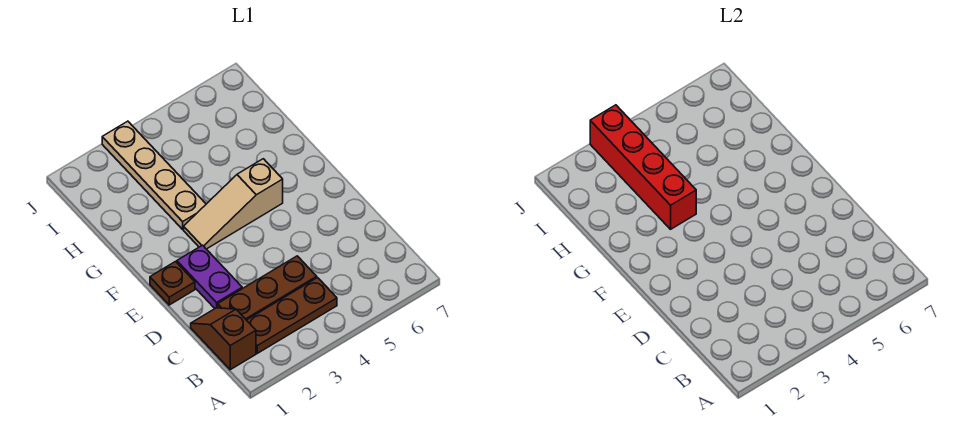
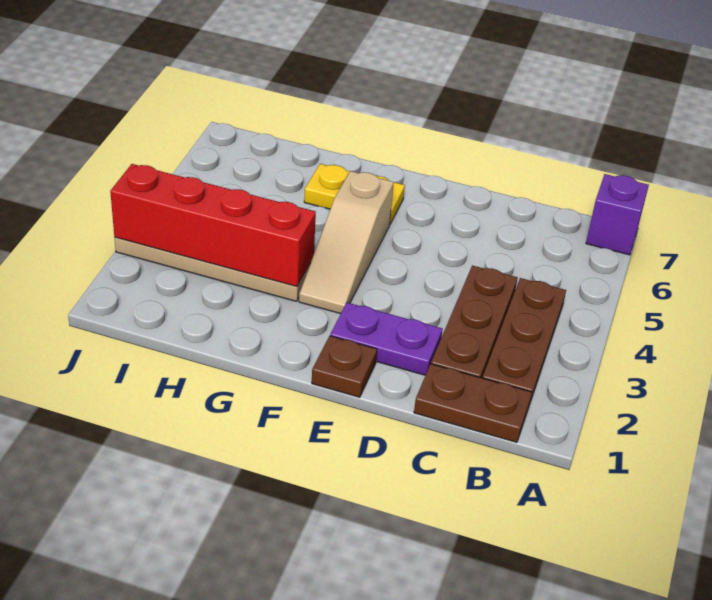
none -> purple 1x1 brick [586,174,649,255]
brown 1x2 slope [191,308,256,370] -> brown 1x2 plate [414,364,532,442]
none -> yellow 1x2 plate [304,164,405,224]

